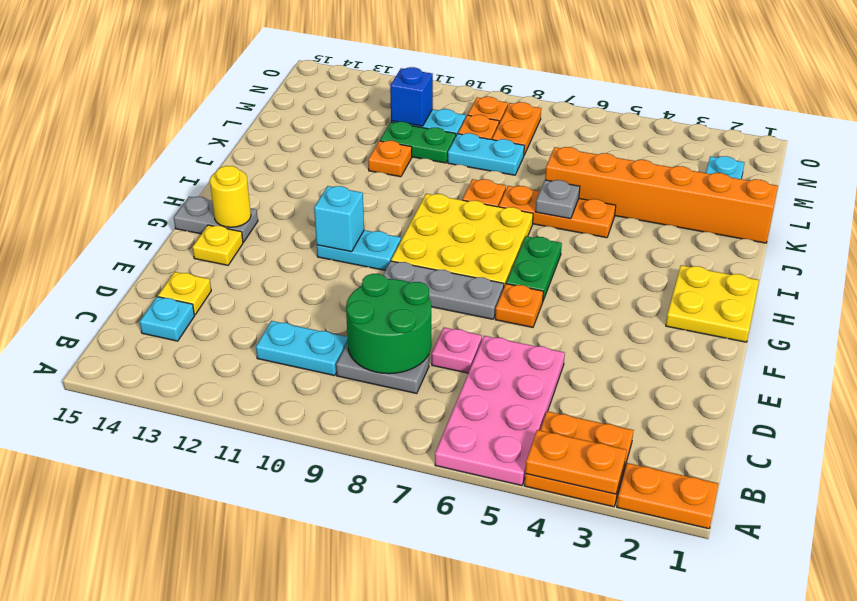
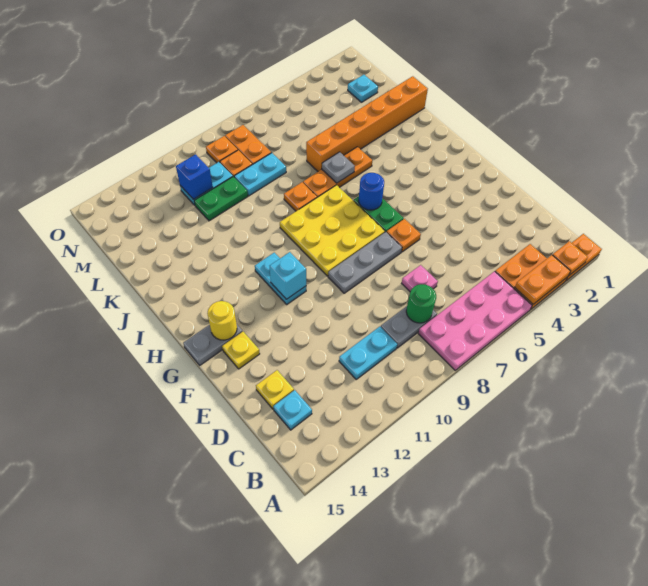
pink 2x4 plate [435,336,565,486] -> pink 2x4 plate turned to [418,271,532,370]
green 2x2 round brick [346,274,431,374] -> green 1x1 round brick [406,284,436,323]
yellow 2x2 plate [666,265,759,342] -> none
cyan 1x2 plate [317,230,401,270] -> cyan 1x2 plate turned to [255,253,306,304]
none -> blue 1x1 round brick [358,173,384,210]
orange 1x1 plate [368,141,412,177] -> orange 1x1 plate moved to [553,241,588,275]

